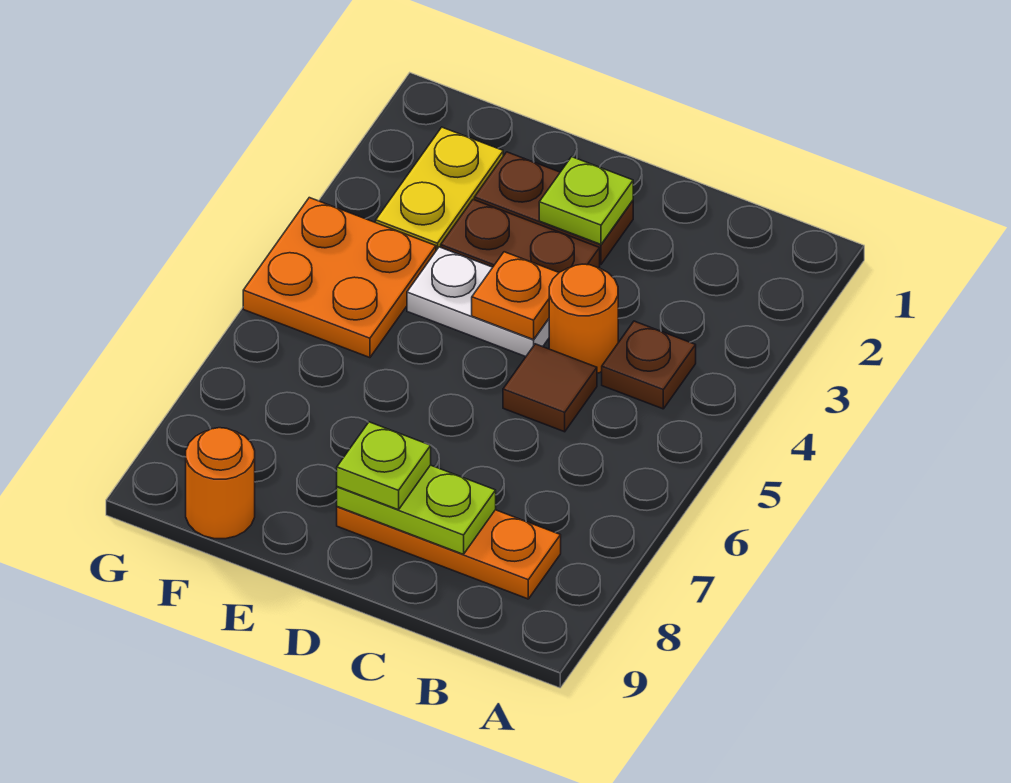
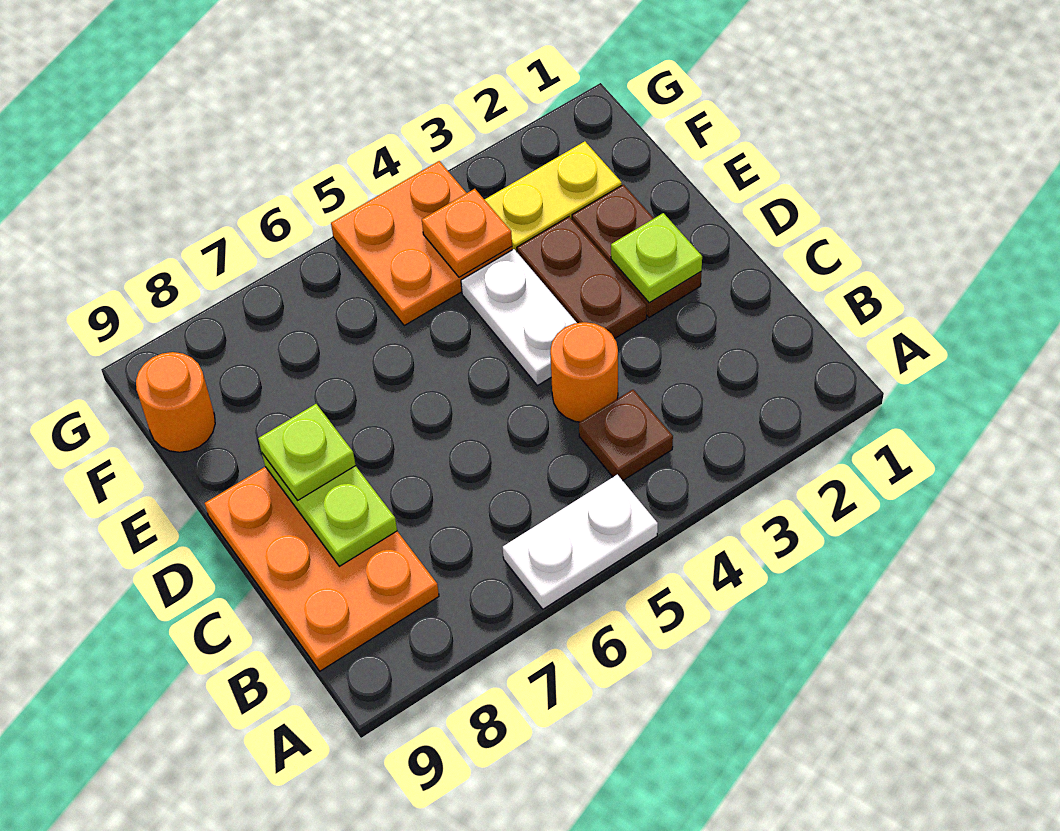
none -> white 1x2 plate [503,475,658,609]
orange 1x3 plate [337,507,561,599] -> orange 2x3 plate [205,467,439,671]
brown 1x1 tile [503,344,597,432] -> none
orange 1x1 plate [472,252,559,340] -> orange 1x1 plate moved to [422,189,512,277]

